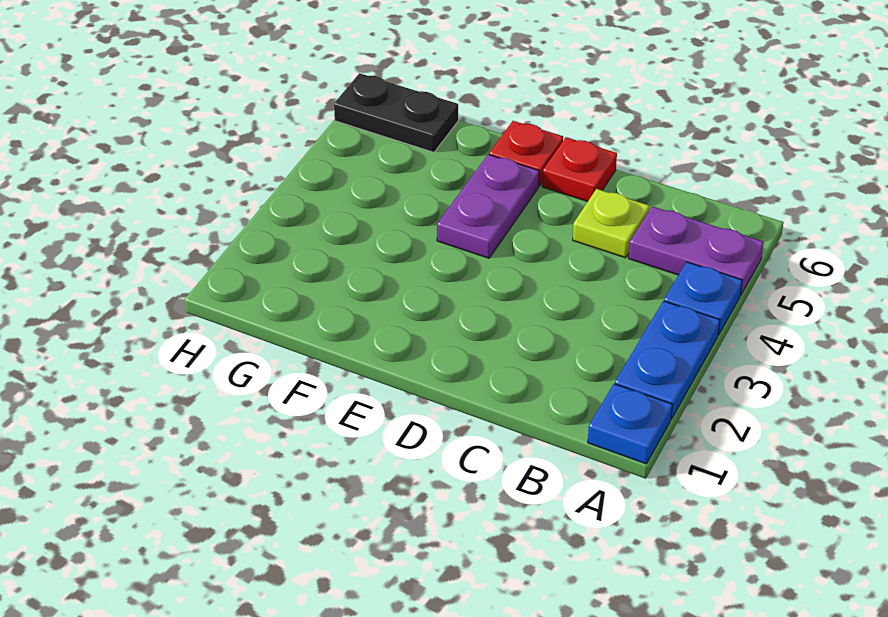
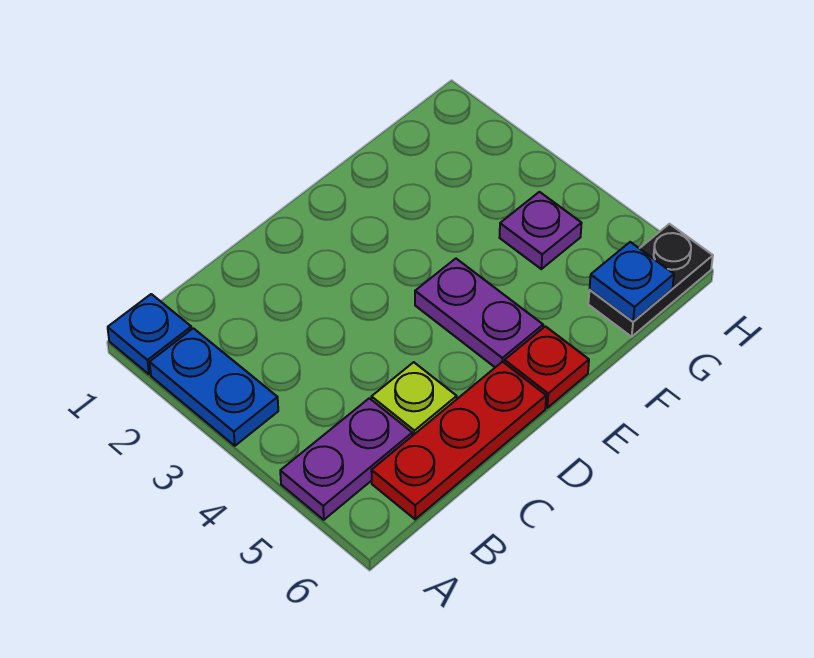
blue 1x1 plate [664,262,742,335] -> blue 1x1 plate moved to [590,242,674,322]
red 1x1 plate [542,137,617,201] -> red 1x3 plate [371,362,546,519]
none -> purple 1x1 plate [499,192,582,269]

